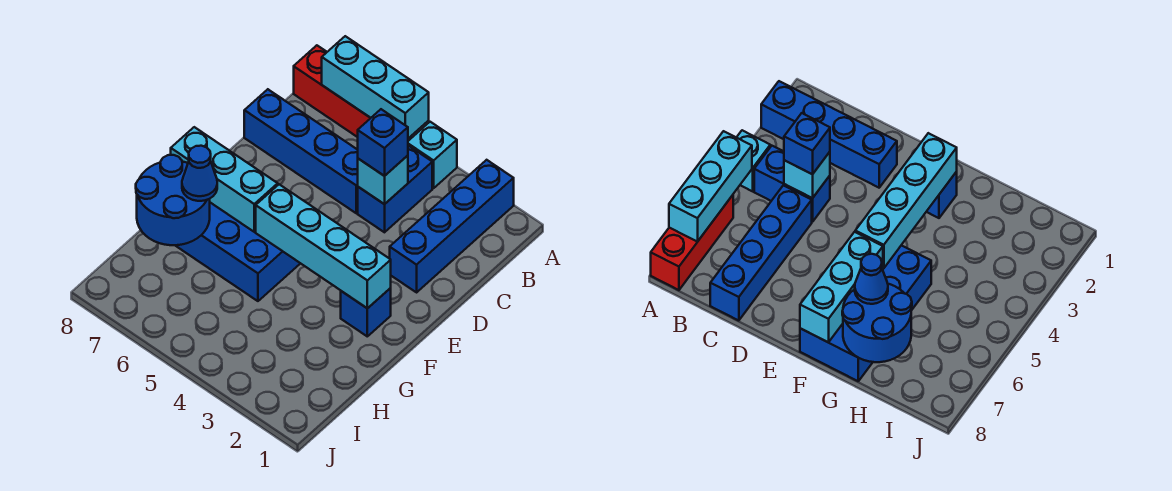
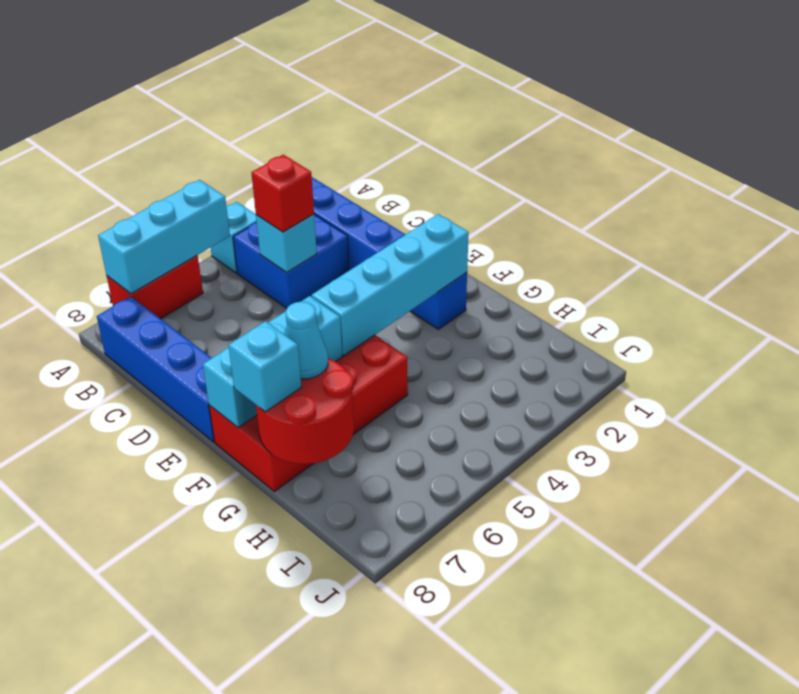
red 1x3 brick [294,45,370,137] -> red 1x2 brick [107,256,203,319]
blue 1x2 brick [358,146,432,232] -> blue 2x2 brick [233,215,349,308]
blue 1x1 brick [358,109,408,176] -> red 1x1 brick [251,155,314,232]
blue 1x4 brick [244,89,358,213] -> blue 1x4 brick turned to [97,296,215,442]
blue 2x4 brick [175,203,300,301] -> red 2x4 brick [209,335,408,492]
blue 2x2 round brick [136,155,210,245] -> red 2x2 round brick [256,358,354,464]
blue 1x1 cone [182,146,217,201] -> cyan 1x1 cone [285,302,328,379]
none -> cyan 1x1 brick [229,321,301,412]

